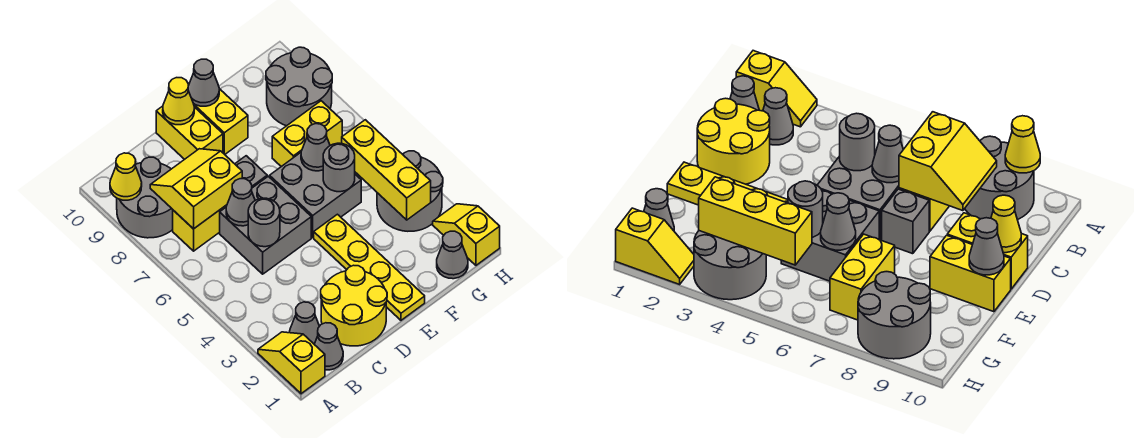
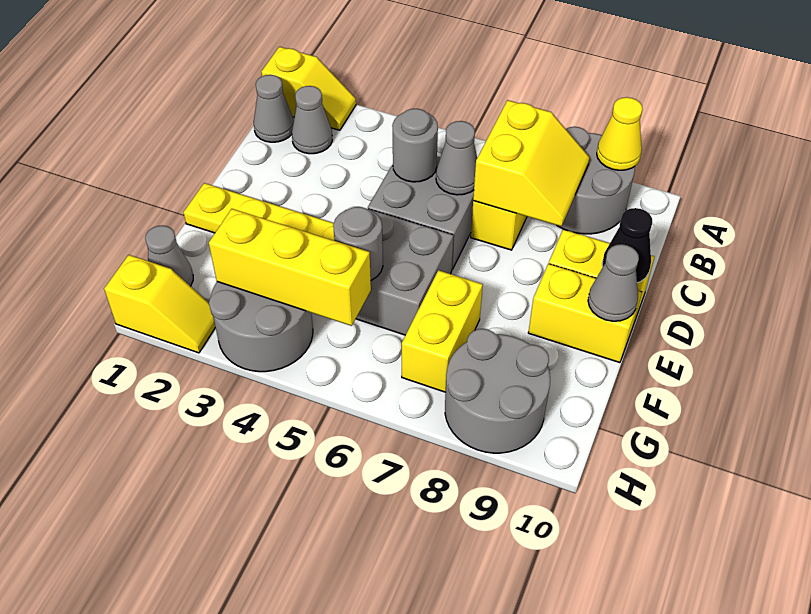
yellow 2x2 round brick [321,265,387,346] -> none
grey 1x1 brick [235,156,267,188] -> none
yellow 1x1 cone [163,78,194,125] -> black 1x1 cone [602,208,652,283]
grey 1x1 cone [301,124,330,171] -> none

